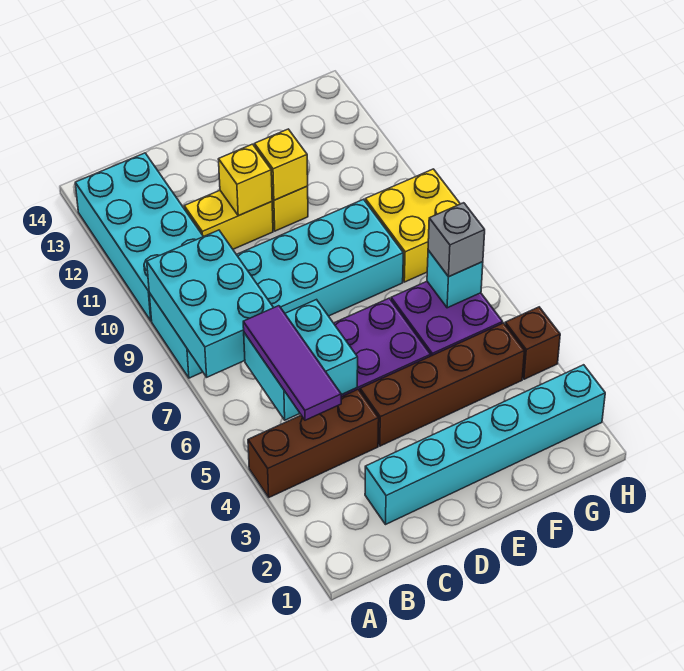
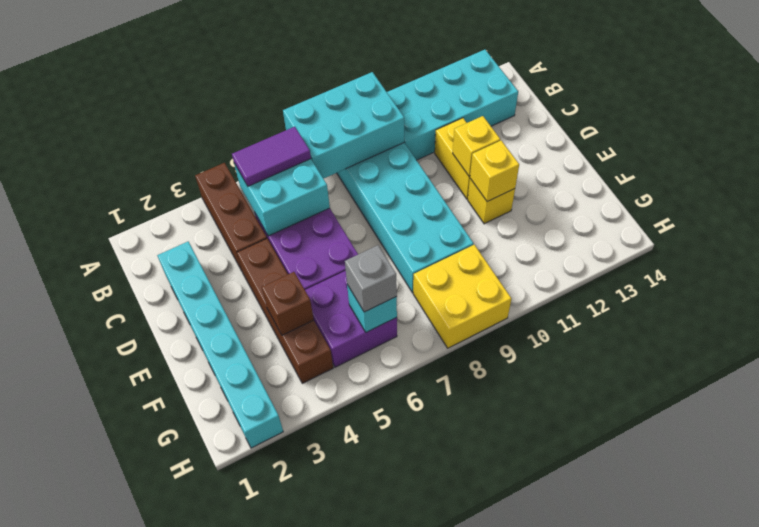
purple 1x3 tile [243,306,341,420] -> purple 1x2 tile [232,127,311,186]
brown 1x1 brick [505,307,560,379] -> brown 1x1 brick moved to [262,272,314,335]

